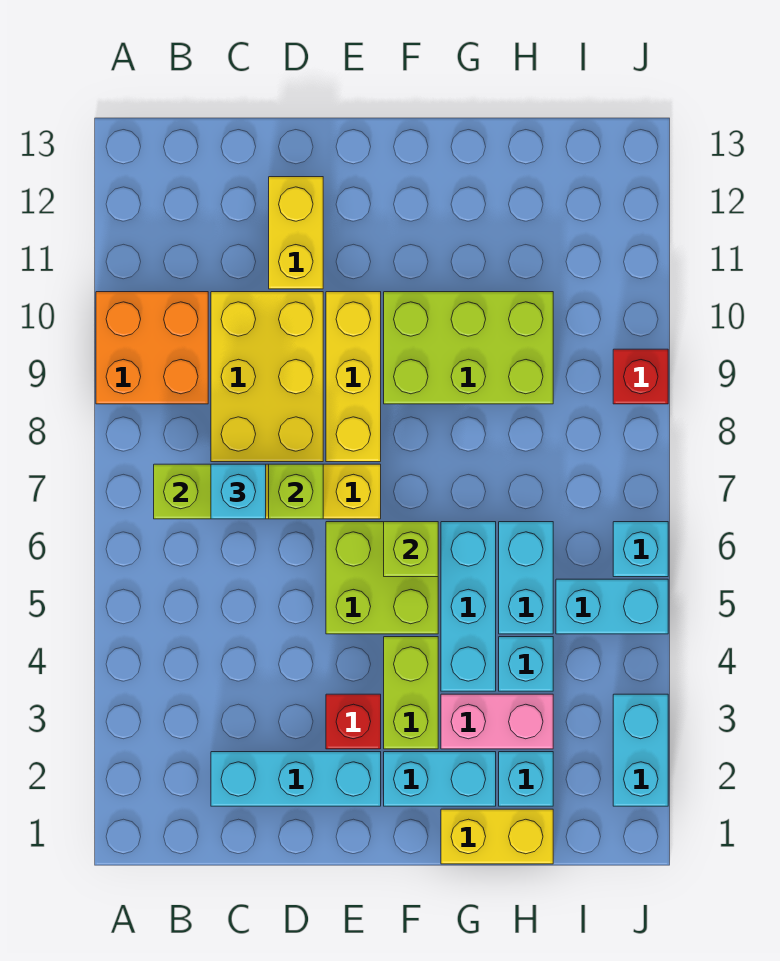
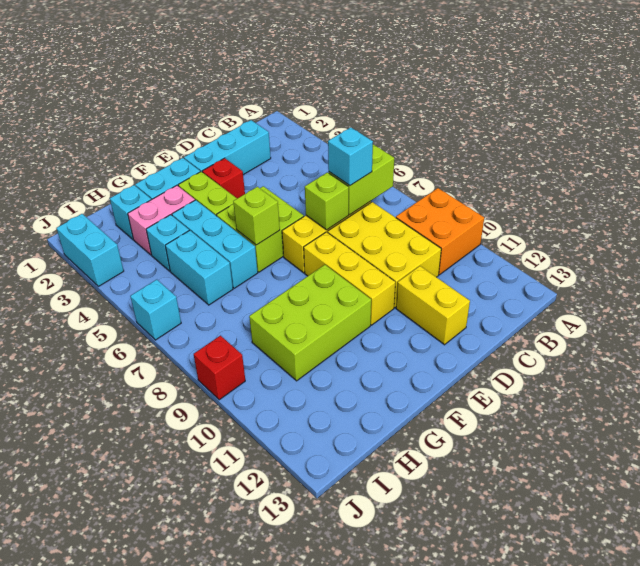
yellow 1x2 brick [441,809,553,864] -> none
cyan 1x2 brick [556,579,668,634] -> none

